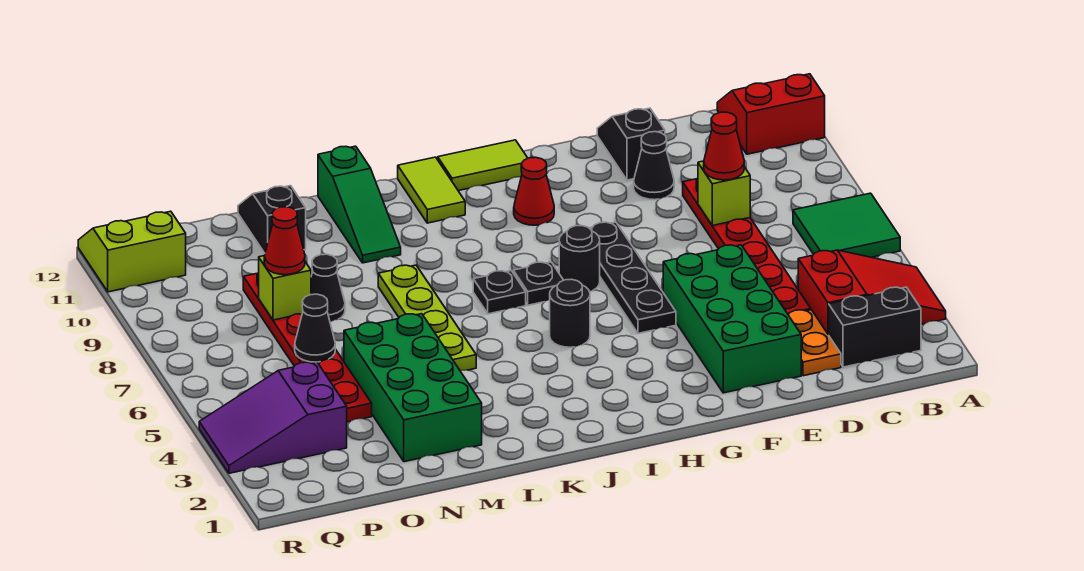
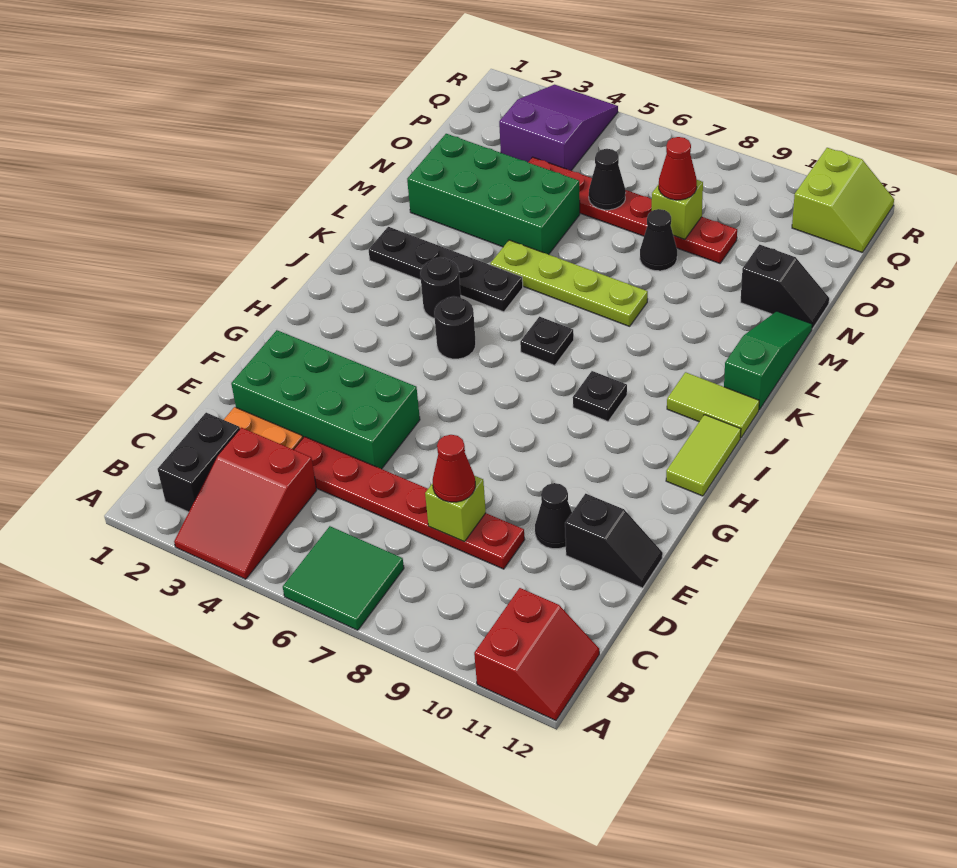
black 1x4 plate [589,222,676,333] -> black 1x4 plate moved to [369,227,523,312]
black 1x1 round brick [559,226,600,291] -> black 1x1 round brick moved to [420,257,461,318]
red 1x1 cone [514,157,554,225] -> none
black 1x1 plate [513,262,564,305] -> black 1x1 plate moved to [573,371,627,421]
green 1x3 slope [318,146,401,263] -> green 1x3 slope turned to [724,311,812,410]

